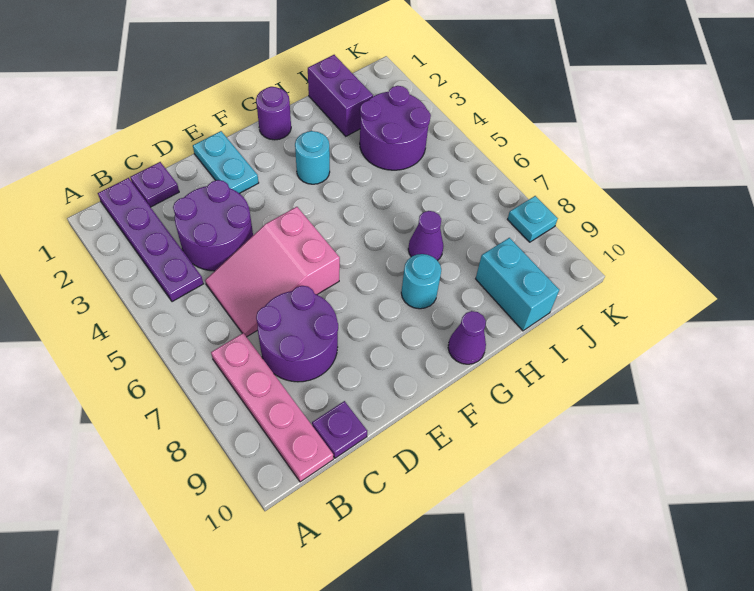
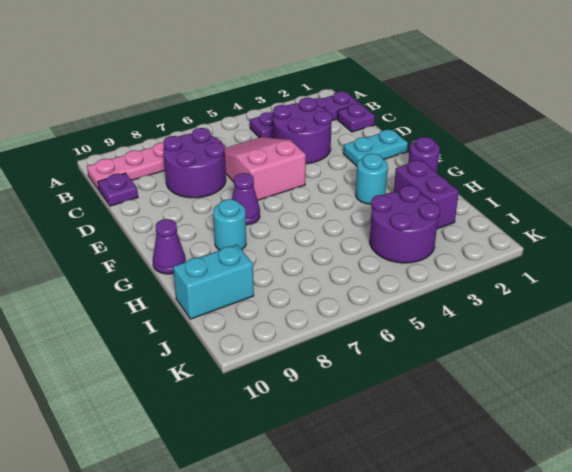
purple 1x1 cone [408,211,443,261] -> purple 1x1 cone moved to [232,173,260,225]
purple 1x2 brick [308,55,373,136] -> purple 1x2 brick turned to [394,160,459,229]
cyan 1x1 plate [507,196,558,242] -> none

